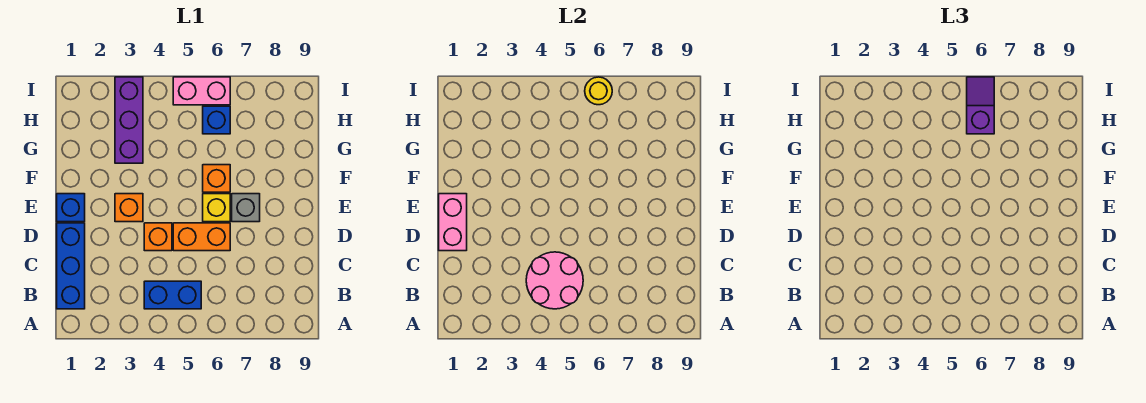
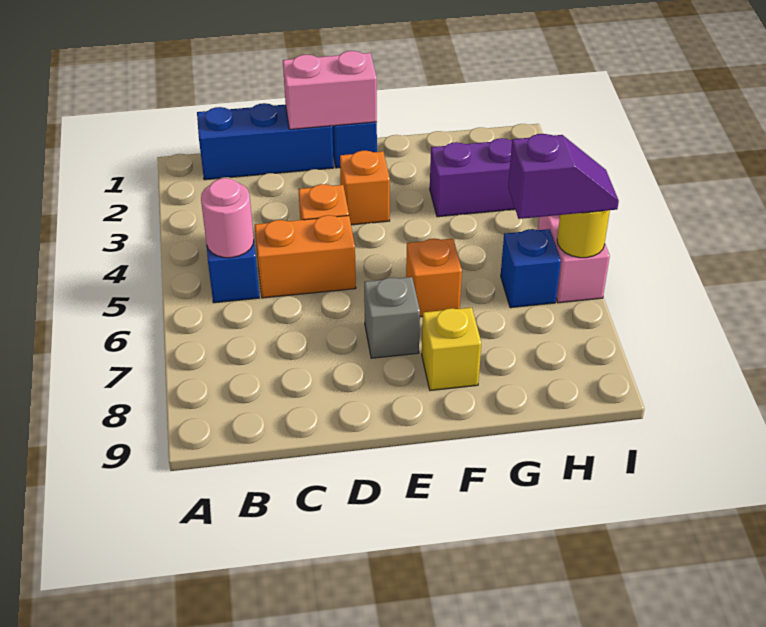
pink 2x2 round brick [526,252,583,309] -> pink 1x1 round brick [201,178,254,258]
orange 1x2 brick [173,223,230,251] -> orange 1x2 brick turned to [255,215,356,298]
yellow 1x1 brick [203,194,230,222] -> yellow 1x1 brick moved to [422,307,481,391]

